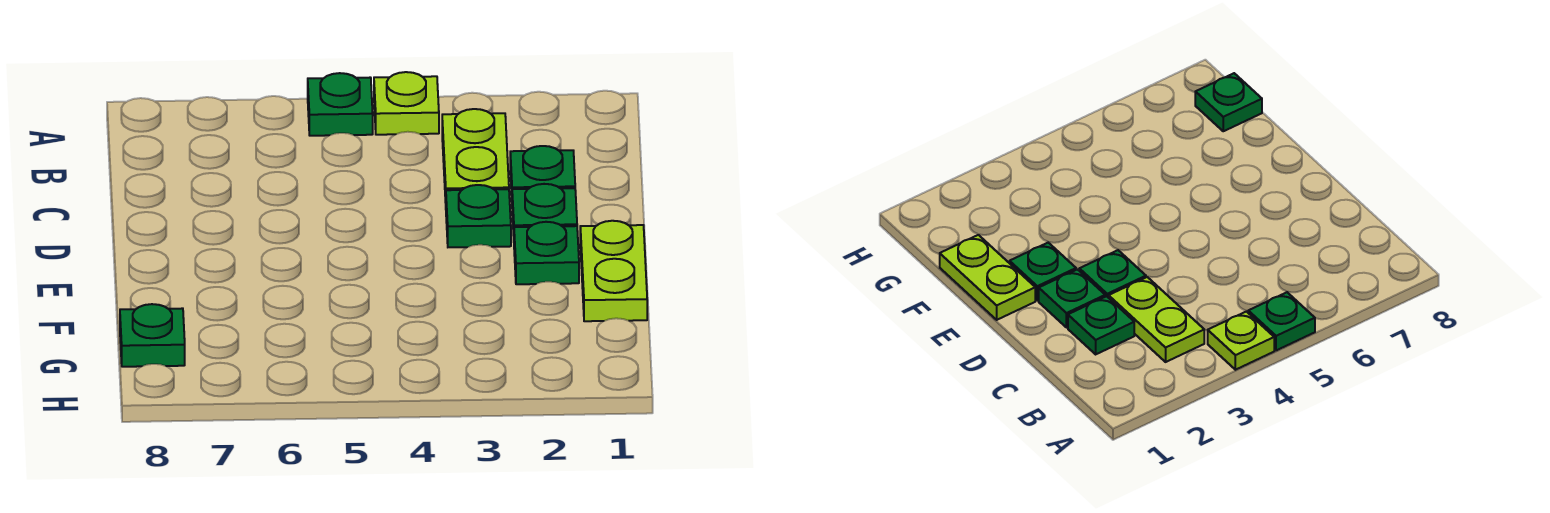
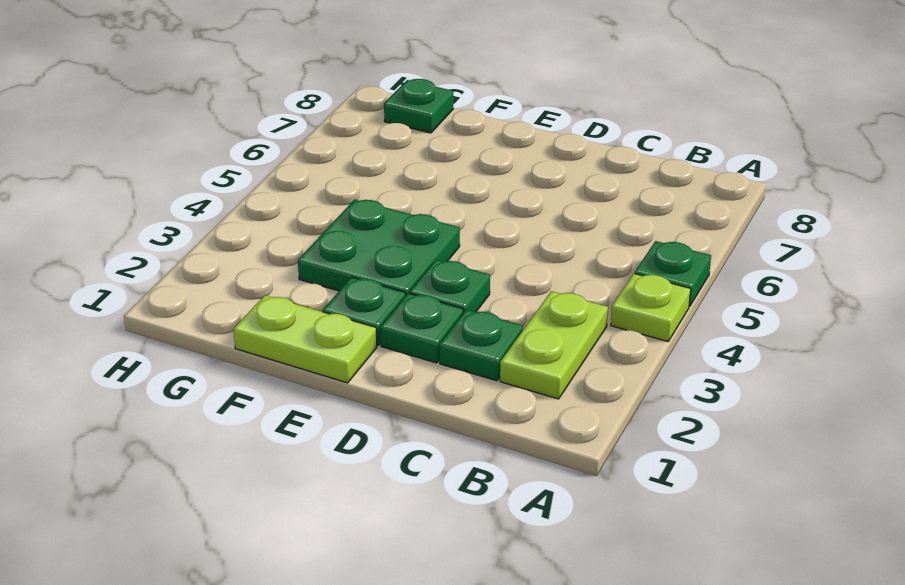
lime 1x2 plate [442,109,509,203] -> lime 1x2 plate turned to [500,291,608,399]
none -> green 2x2 plate [298,199,460,295]

